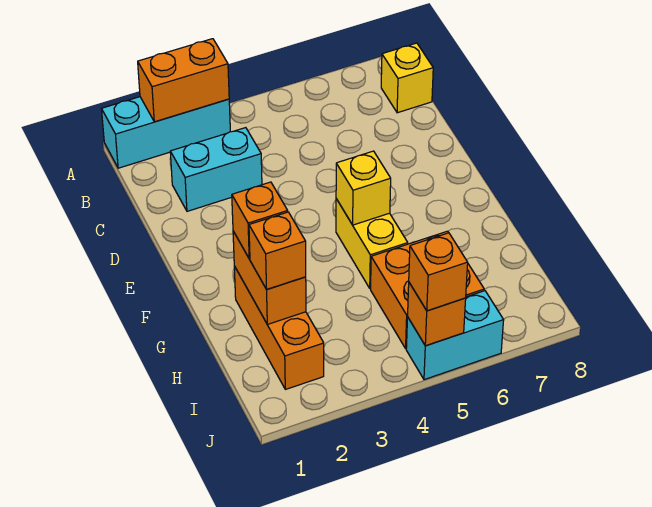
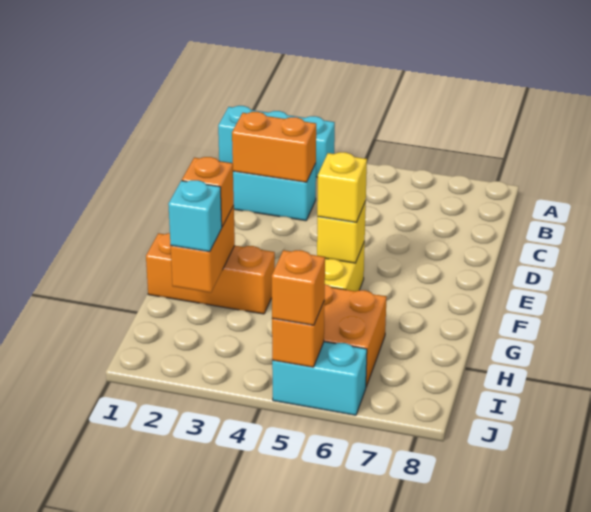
orange 1x2 brick [138,39,229,122] -> orange 1x2 brick moved to [232,112,316,182]
yellow 1x1 brick [381,43,433,113] -> yellow 1x1 brick moved to [317,152,367,222]
orange 1x3 brick [234,266,324,389] -> orange 1x3 brick turned to [146,233,275,314]
orange 1x1 brick [249,212,306,289] -> cyan 1x1 brick [168,180,222,252]

